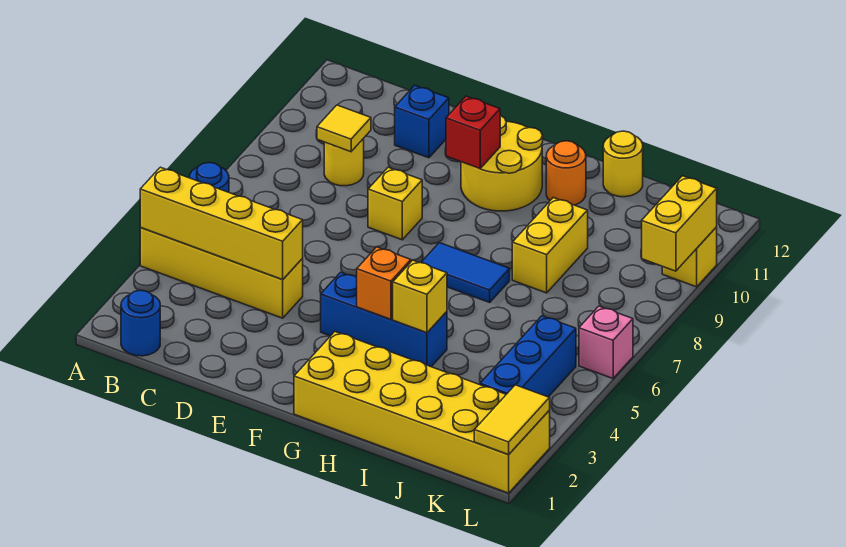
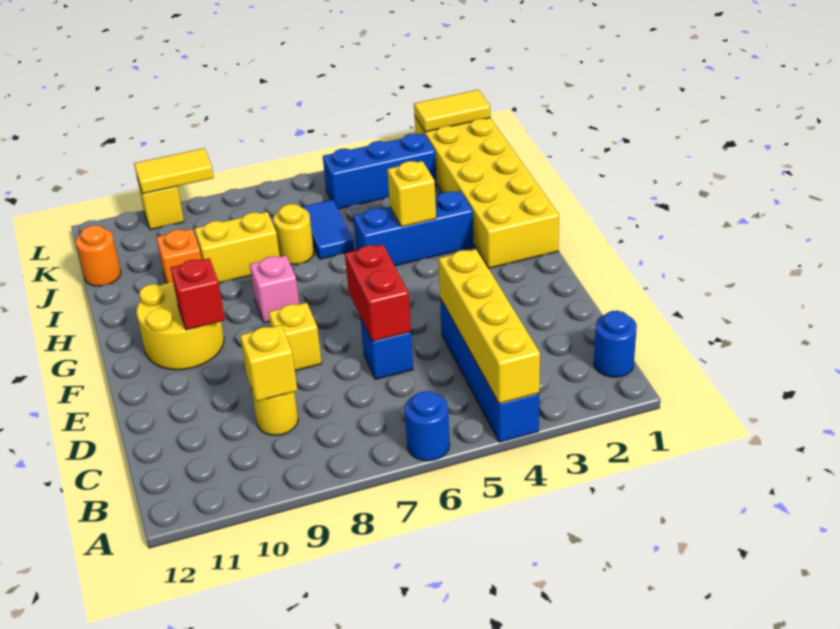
yellow 1x4 brick [140,228,303,318] -> blue 1x4 brick [440,298,539,442]
yellow 1x1 tile [317,105,371,152] -> yellow 1x1 brick [240,325,298,401]
none -> red 1x2 brick [345,244,411,341]
blue 1x1 brick [395,85,449,158] -> blue 1x1 brick moved to [361,320,413,379]
blue 1x3 brick [321,272,447,367] -> blue 1x3 brick turned to [353,191,474,266]
orange 1x1 brick [357,247,411,319] -> orange 1x1 brick moved to [156,229,202,283]
blue 1x2 tile [421,243,510,302] -> blue 1x2 tile moved to [301,200,354,259]
orange 1x1 round brick [546,141,586,205] -> orange 1x1 round brick moved to [76,225,121,286]
yellow 1x1 round brick [603,131,643,197] -> yellow 1x1 round brick moved to [273,204,314,265]
pink 1x1 brick [579,306,633,378] -> pink 1x1 brick moved to [250,255,299,323]
yellow 1x2 brick [642,176,717,271] -> yellow 1x2 tile [134,148,214,194]

